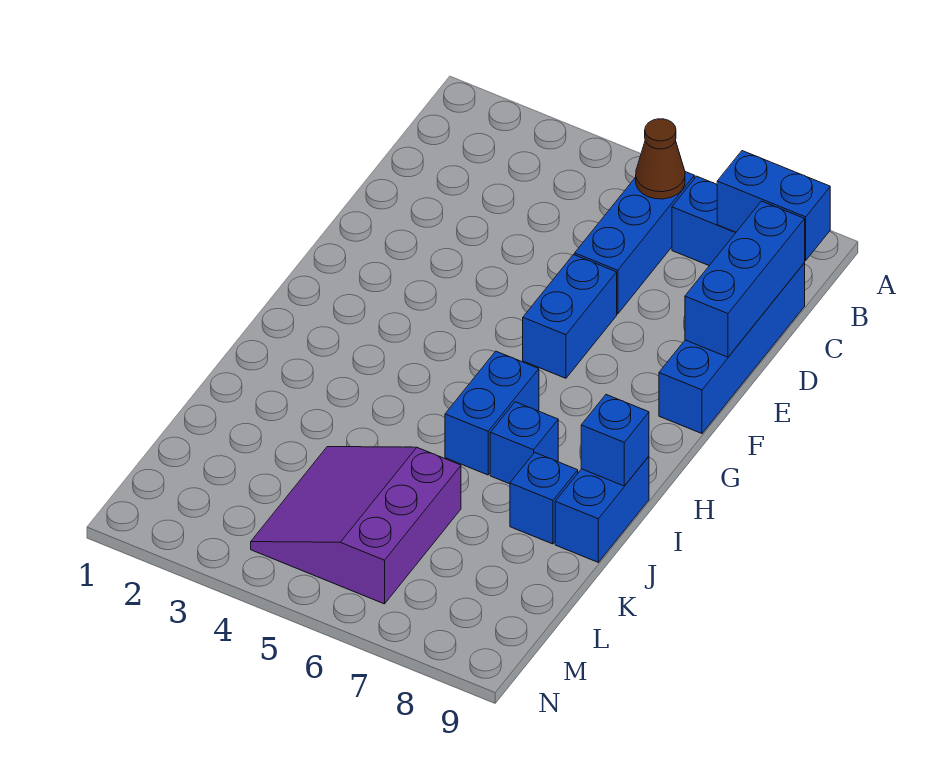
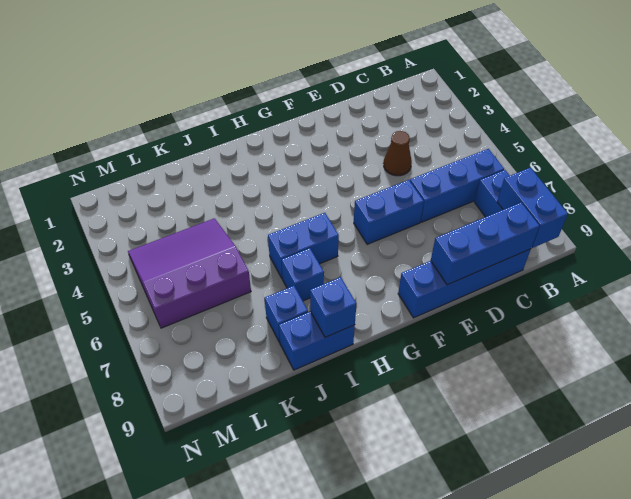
brown 1x1 cone [636,119,685,199] -> brown 1x1 cone moved to [384,131,412,176]

